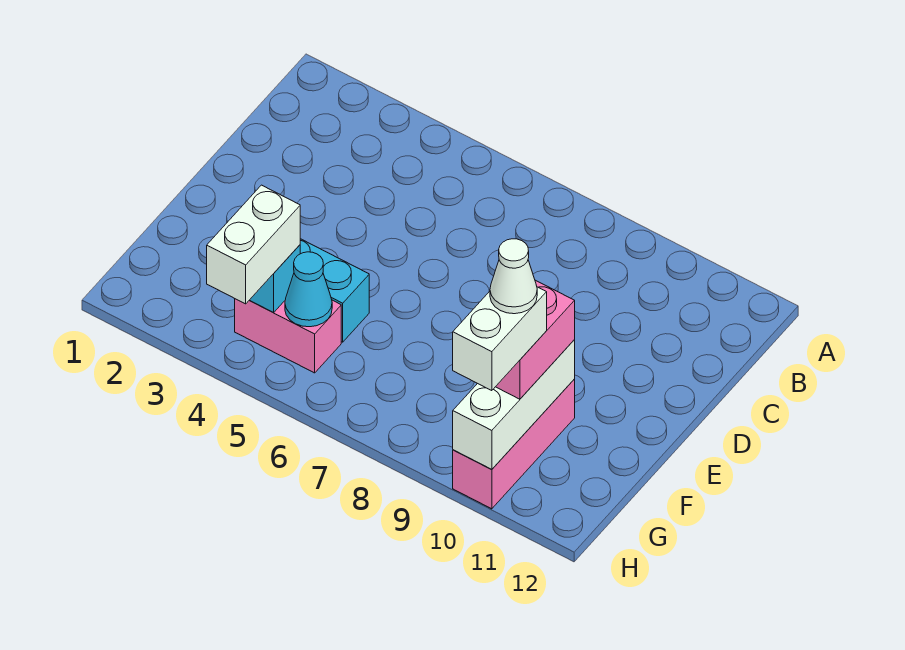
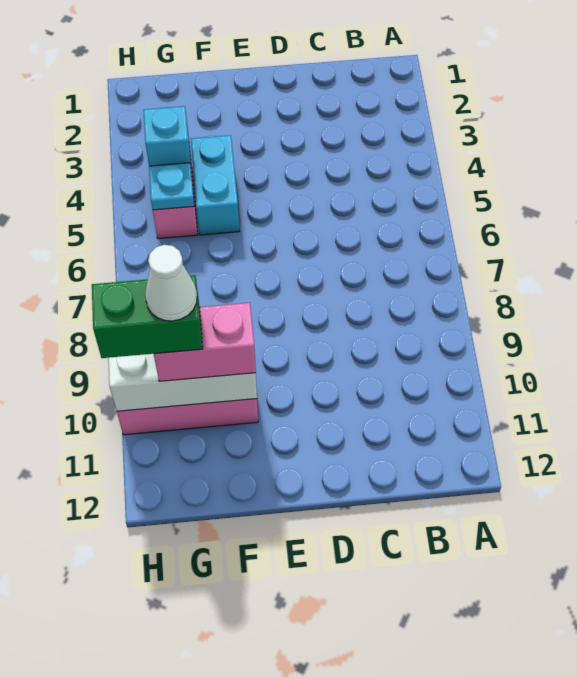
white 1x2 brick [207,185,300,304] -> none
cyan 1x1 cone [285,252,332,327] -> cyan 1x1 plate [149,163,194,210]
white 1x2 brick [453,287,547,391] -> green 1x2 brick [92,275,203,358]

